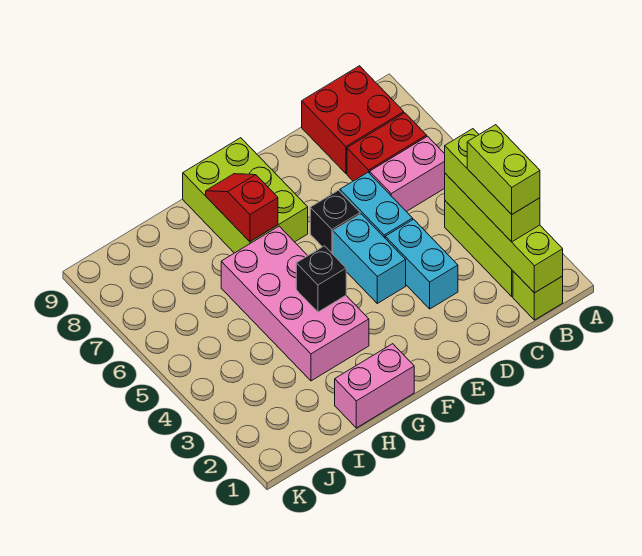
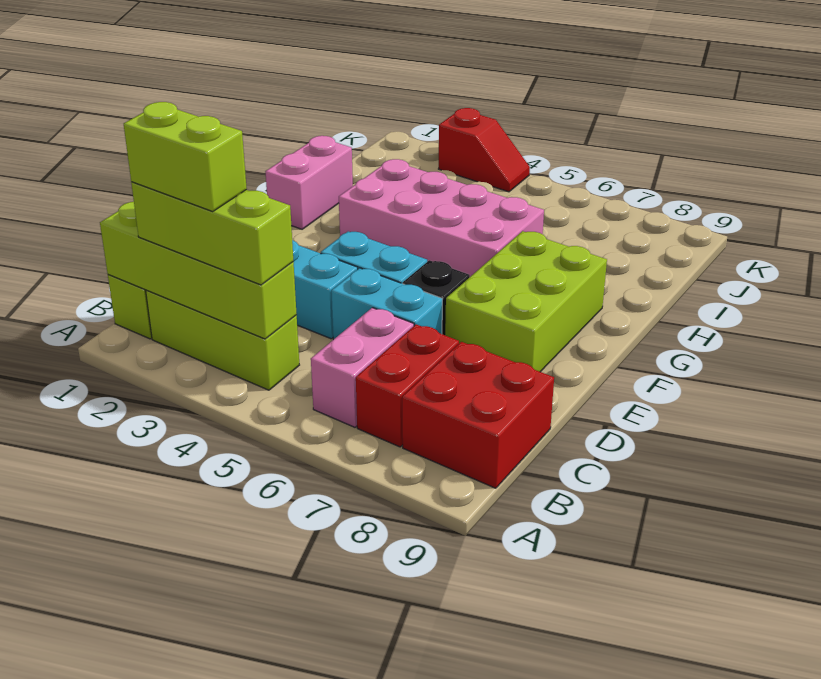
lime 2x3 brick [183,138,308,253] -> lime 2x3 brick turned to [445,231,607,372]
black 1x1 brick [296,246,346,312] -> none
red 1x2 slope [206,174,278,242] -> red 1x2 slope moved to [439,108,530,192]

